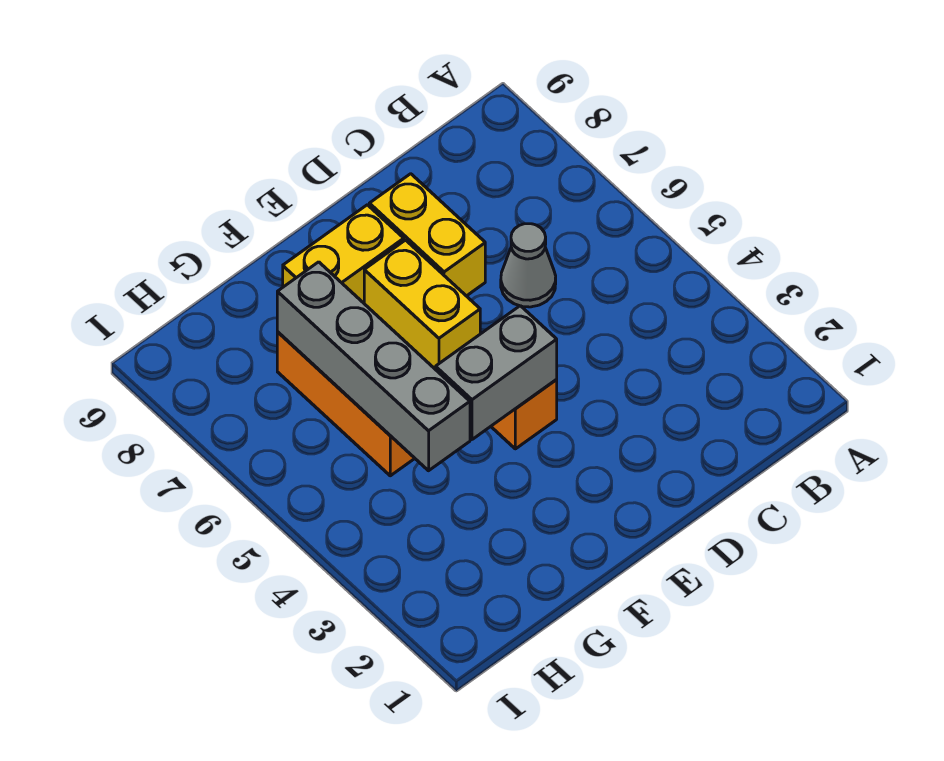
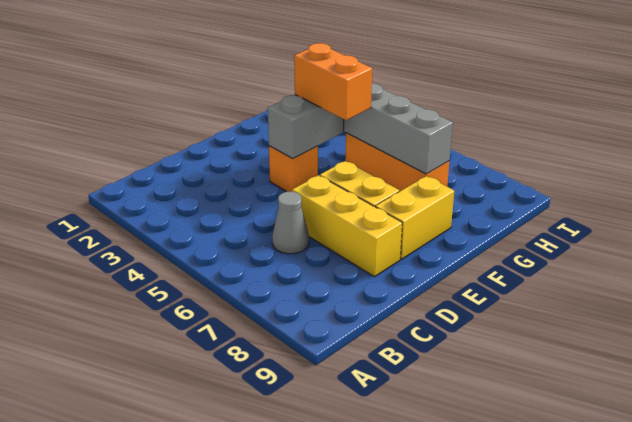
yellow 1x2 brick [369,174,485,296] -> yellow 1x3 brick [292,175,402,277]
none -> orange 1x2 brick [294,43,372,120]

